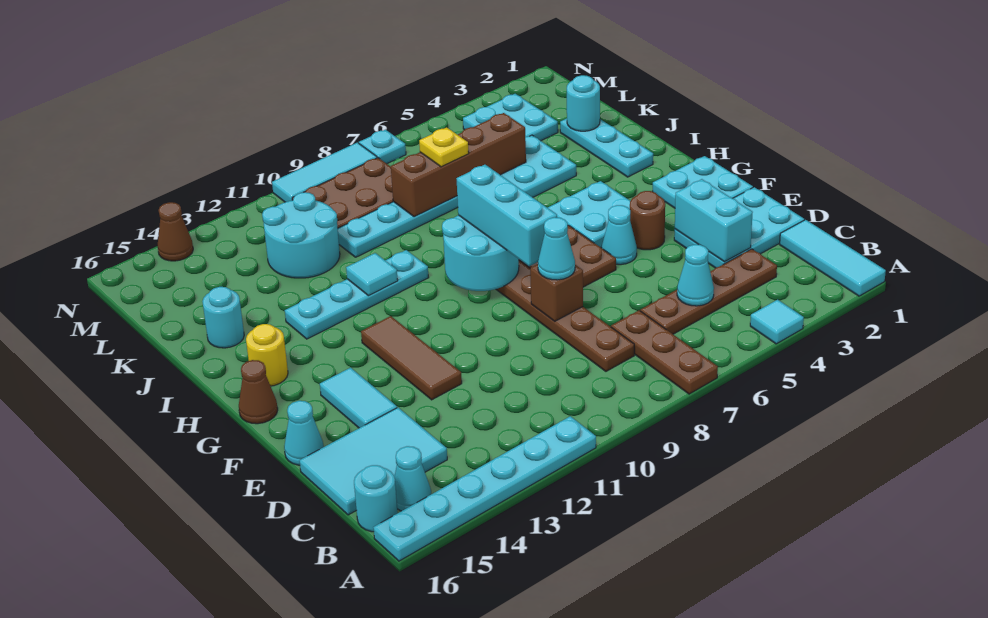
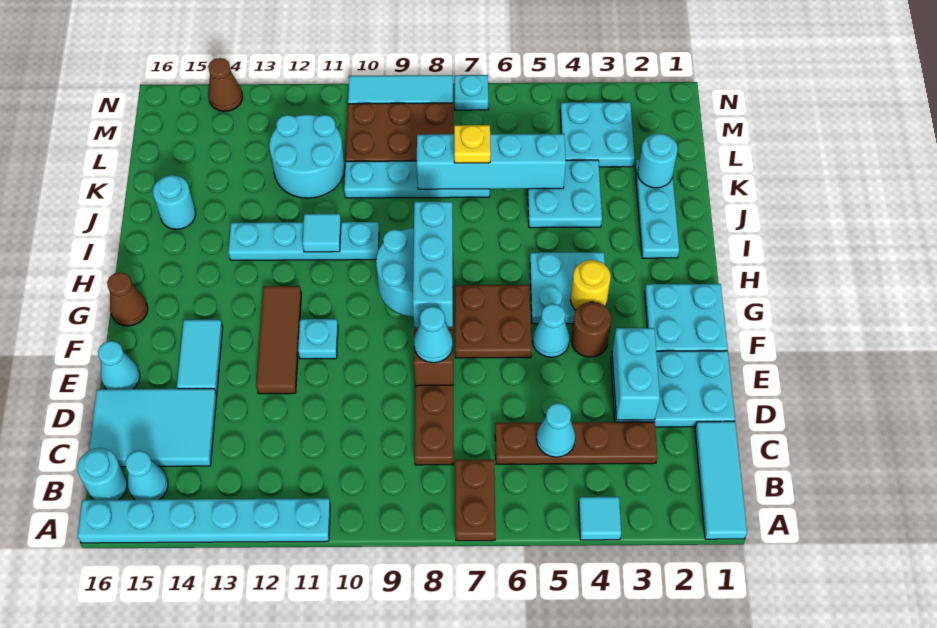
brown 1x3 plate [611,310,718,394] -> brown 1x2 plate [455,460,495,541]
none -> cyan 1x1 plate [298,319,338,359]
yellow 1x1 round brick [246,324,288,386] -> yellow 1x1 round brick moved to [571,260,611,310]
brown 1x4 brick [391,113,526,217] -> cyan 1x4 brick [417,134,566,189]

